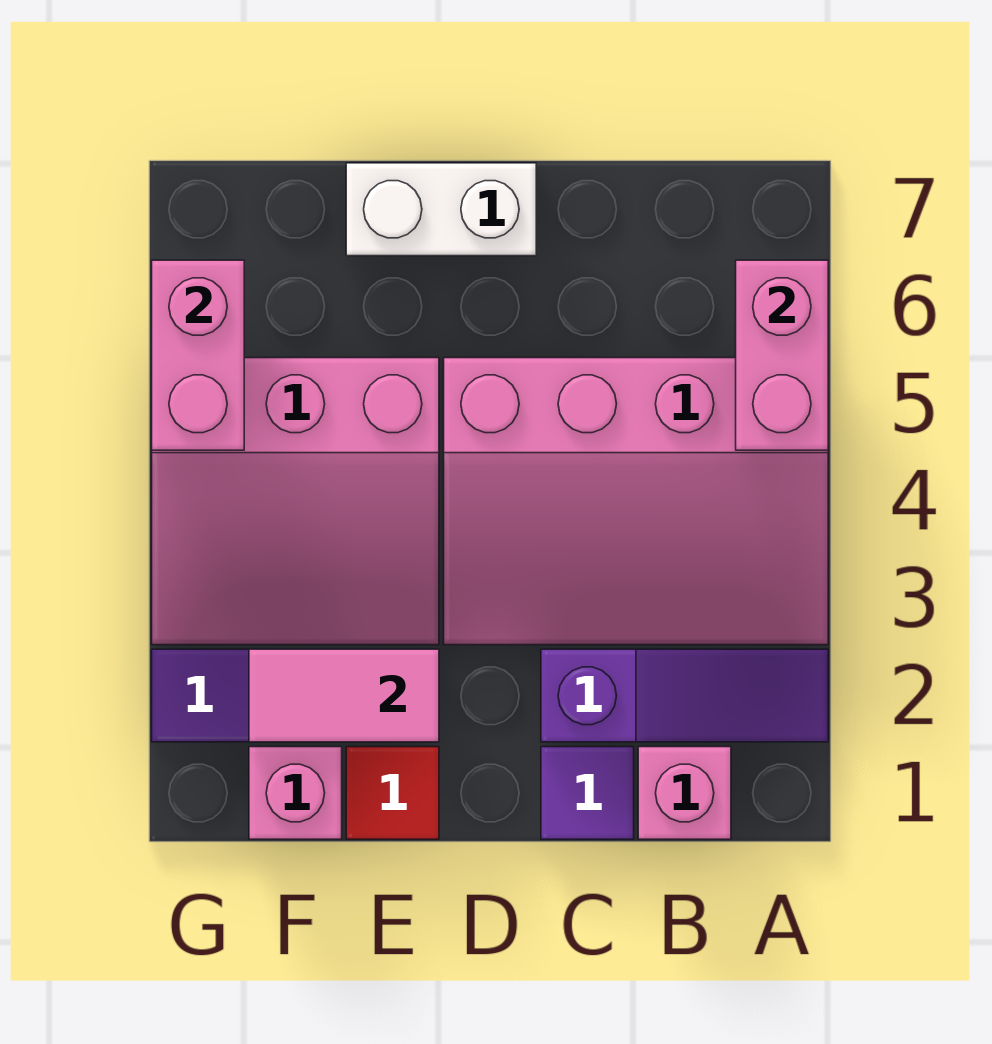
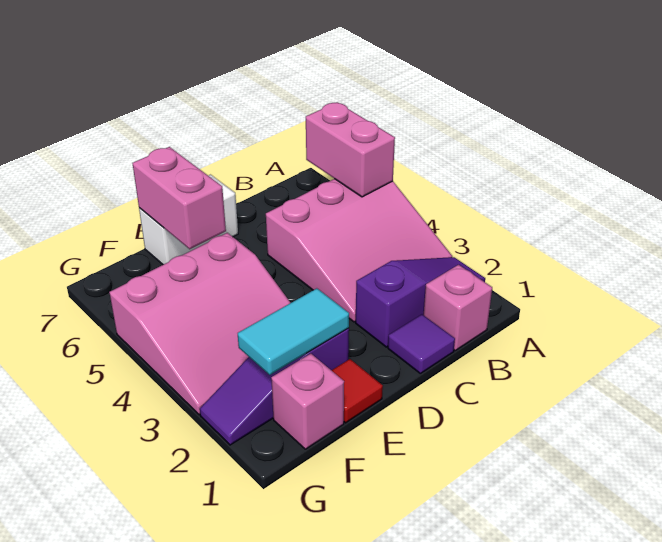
pink 3x4 slope [444,358,828,645] -> pink 3x3 slope [266,179,452,322]
pink 1x2 tile [249,649,439,742] -> cyan 1x2 tile [238,288,349,375]
pink 1x2 brick [152,260,244,450] -> pink 1x2 brick moved to [132,147,226,249]

